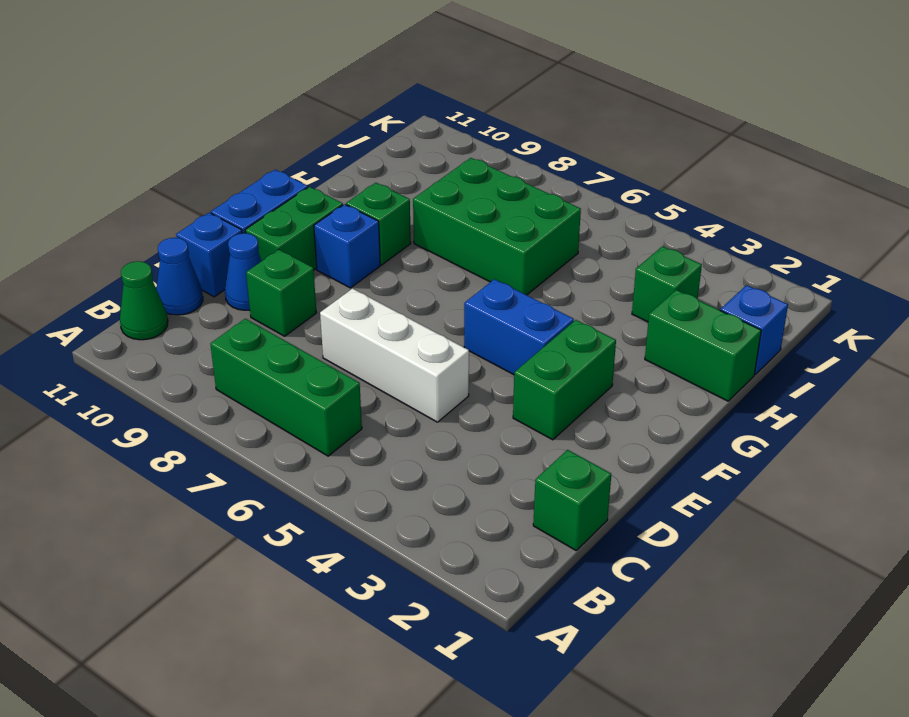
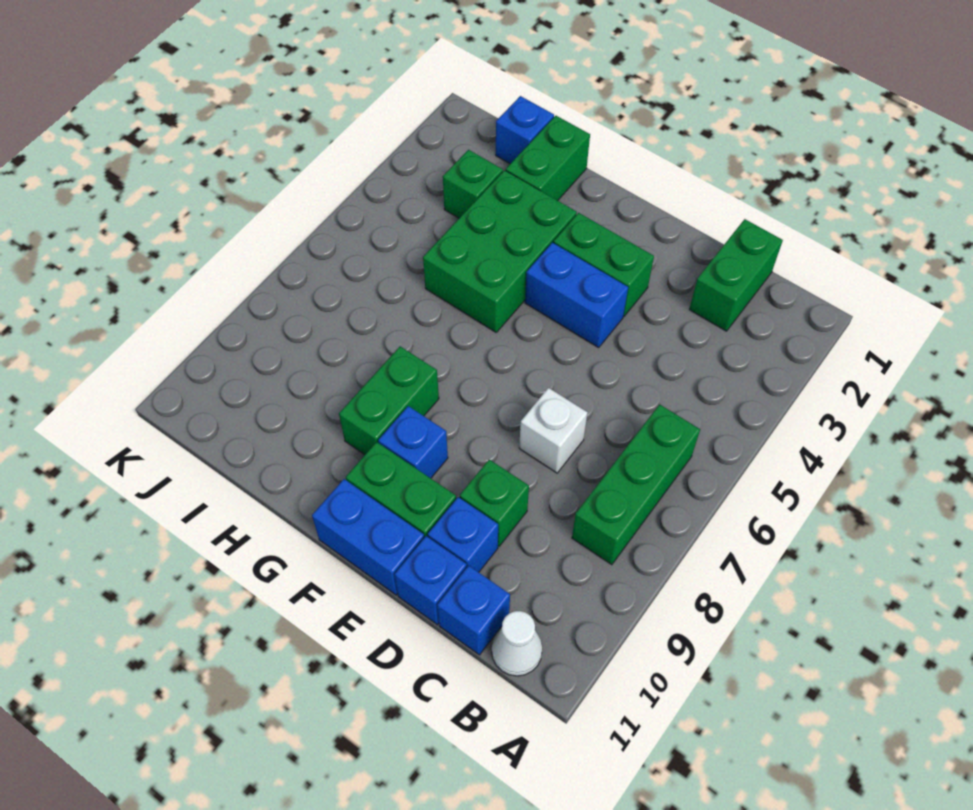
green 1x1 cone [120,261,168,340] -> white 1x1 cone [492,611,542,676]
green 1x1 brick [533,450,611,550] -> green 1x2 brick [689,219,783,331]
blue 1x1 cone [156,238,203,315] -> blue 1x1 brick [437,566,510,655]
white 1x3 brick [320,289,469,422] -> white 1x1 brick [519,388,588,473]
blue 1x1 cone [225,233,262,310] -> blue 1x1 brick [428,497,498,572]
blue 1x2 brick [464,279,574,375] -> blue 1x2 brick turned to [525,243,628,348]
green 1x1 brick [346,183,411,265] -> green 1x2 brick [339,346,439,455]
green 2x3 brick [413,158,581,295] -> green 2x3 brick moved to [423,170,577,332]

